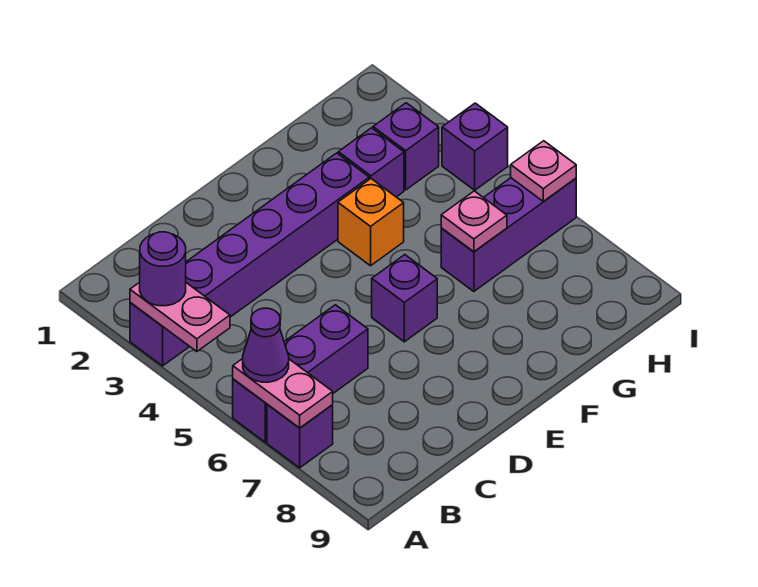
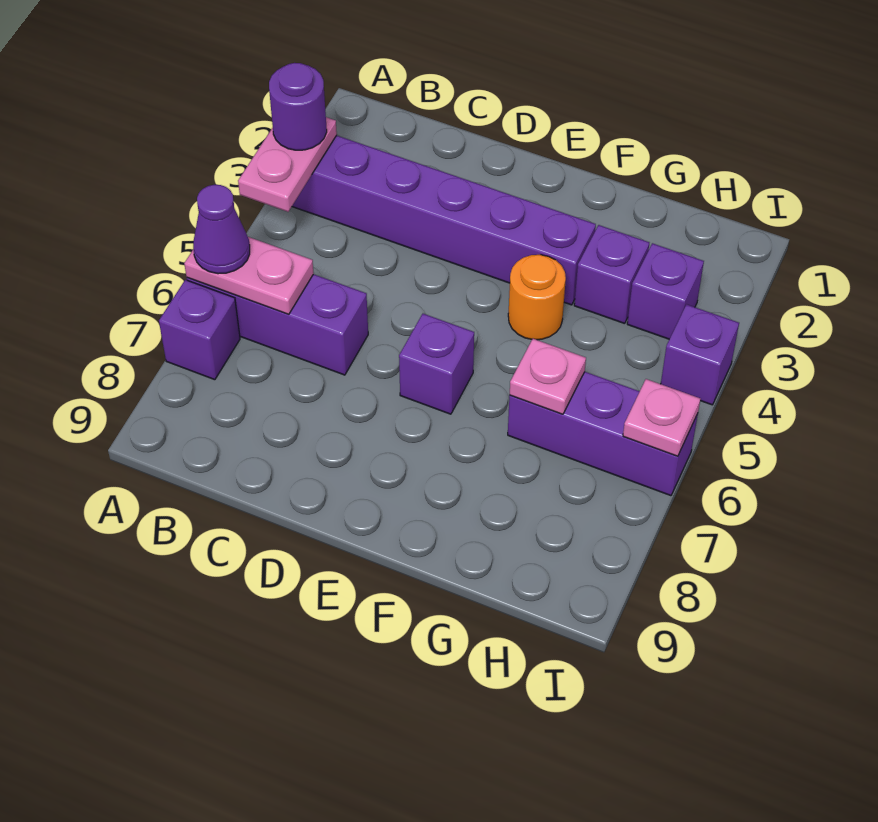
pink 1x2 plate [233,359,333,428] -> pink 1x2 plate turned to [184,237,314,315]
orange 1x1 brick [338,179,404,266] -> orange 1x1 round brick [508,255,566,340]

